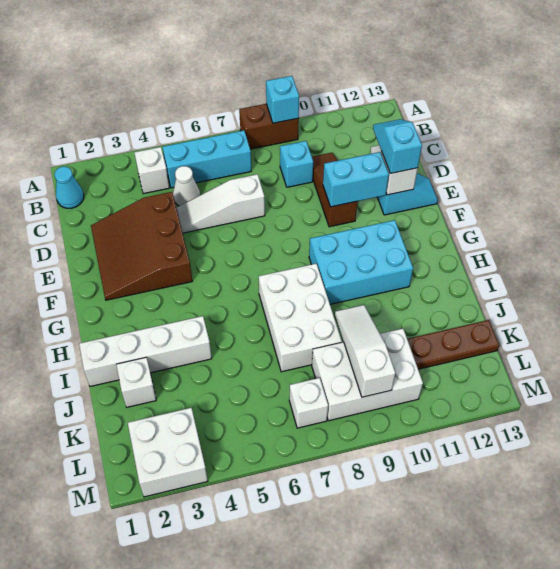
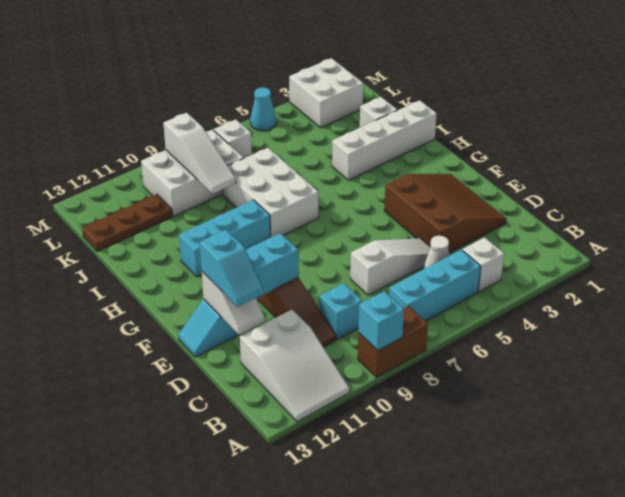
none -> white 2x3 slope [240,310,349,422]
cyan 1x1 cone [55,167,84,208] -> cyan 1x1 cone moved to [250,87,276,131]
cyan 2x3 brick [309,220,413,304] -> cyan 1x3 brick [179,200,270,277]

